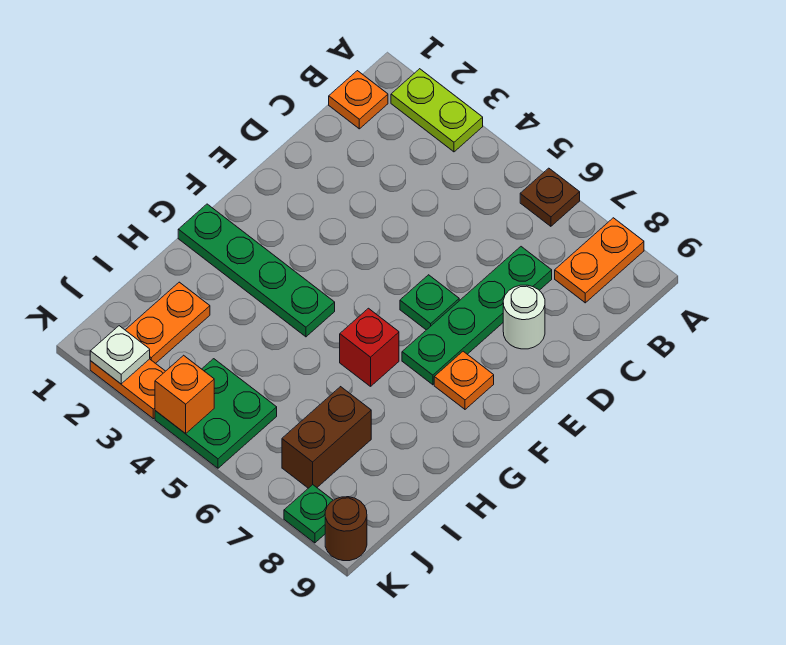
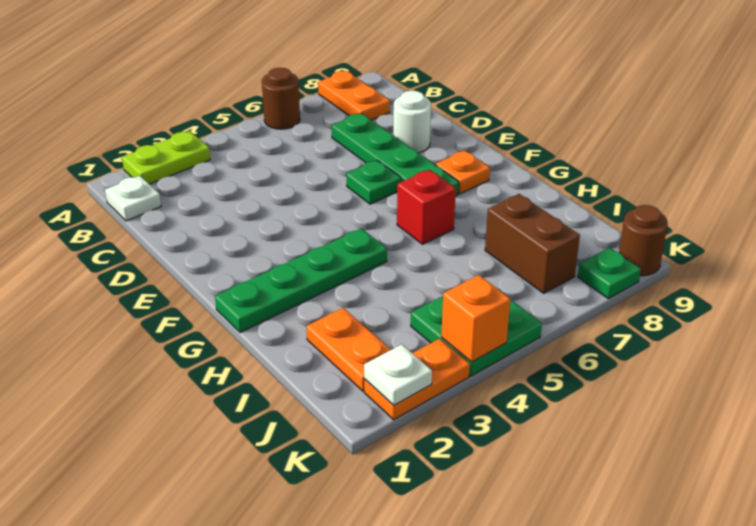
brown 1x1 plate [520,168,580,226] -> brown 1x1 round brick [262,68,300,129]
orange 1x1 plate [329,71,388,129] -> white 1x1 plate [105,176,161,221]

